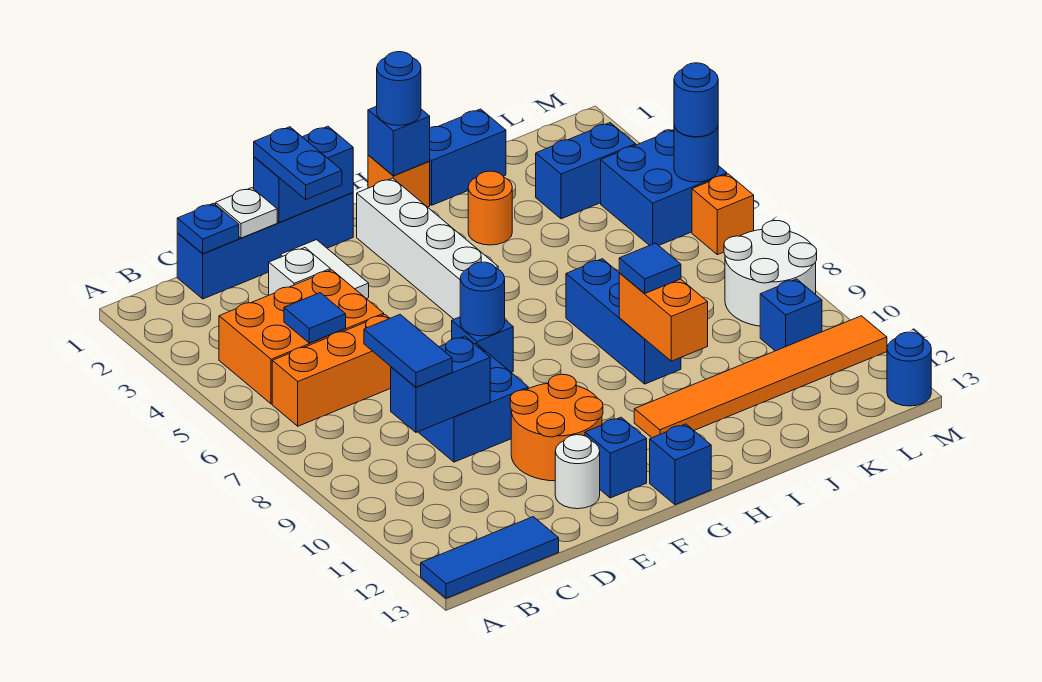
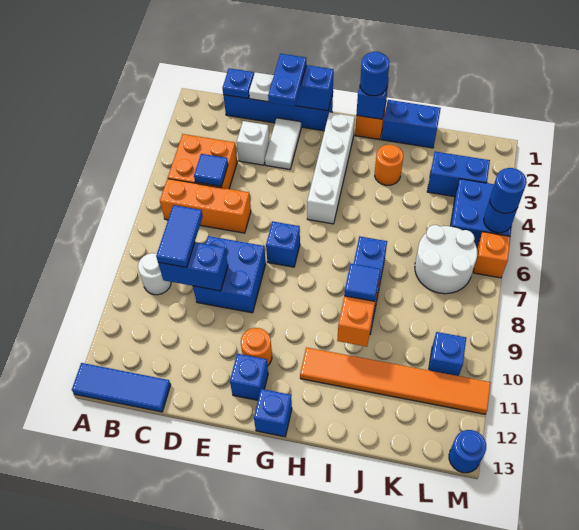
orange 2x3 brick [219,270,384,404] -> orange 2x2 brick [168,134,237,189]
orange 2x2 round brick [510,374,603,481] -> orange 1x1 round brick [241,328,272,366]
white 1x1 round brick [555,435,600,509] -> white 1x1 round brick moved to [138,253,171,295]
blue 1x1 round brick [460,262,505,336] -> none
white 2x2 round brick [724,221,817,326] -> white 2x2 round brick moved to [415,225,477,294]

